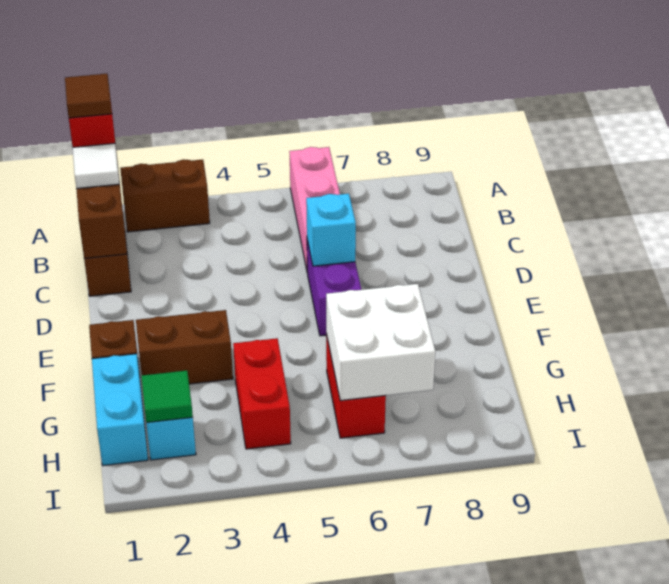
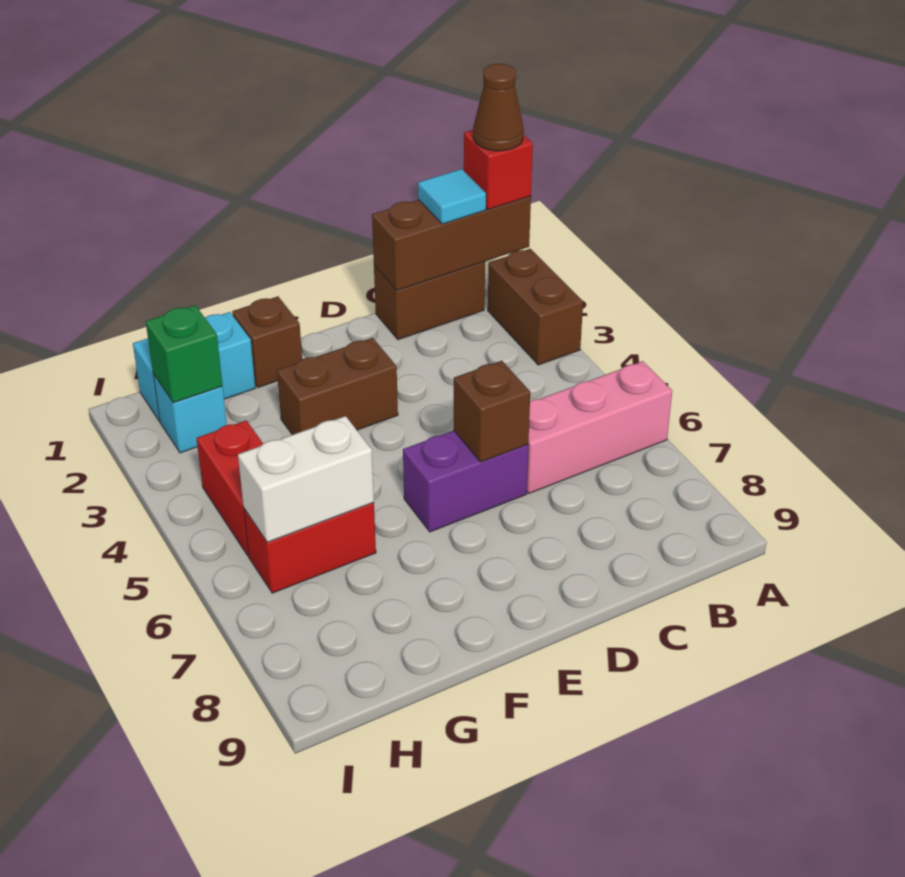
brown 1x1 tile [65,74,112,118] -> brown 1x1 cone [473,64,524,151]
white 1x1 tile [73,143,119,189] -> cyan 1x1 tile [418,169,486,224]
cyan 1x1 brick [306,194,356,266] -> brown 1x1 brick [454,361,530,462]
brown 1x2 brick [136,310,233,384] -> brown 1x2 brick turned to [277,338,398,435]
red 1x2 brick [233,338,291,449] -> red 1x2 brick turned to [196,420,263,556]
white 2x2 brick [326,284,435,401] -> white 1x2 brick [238,416,374,542]
green 1x1 tile [141,371,193,423] -> green 1x1 brick [146,305,223,403]

